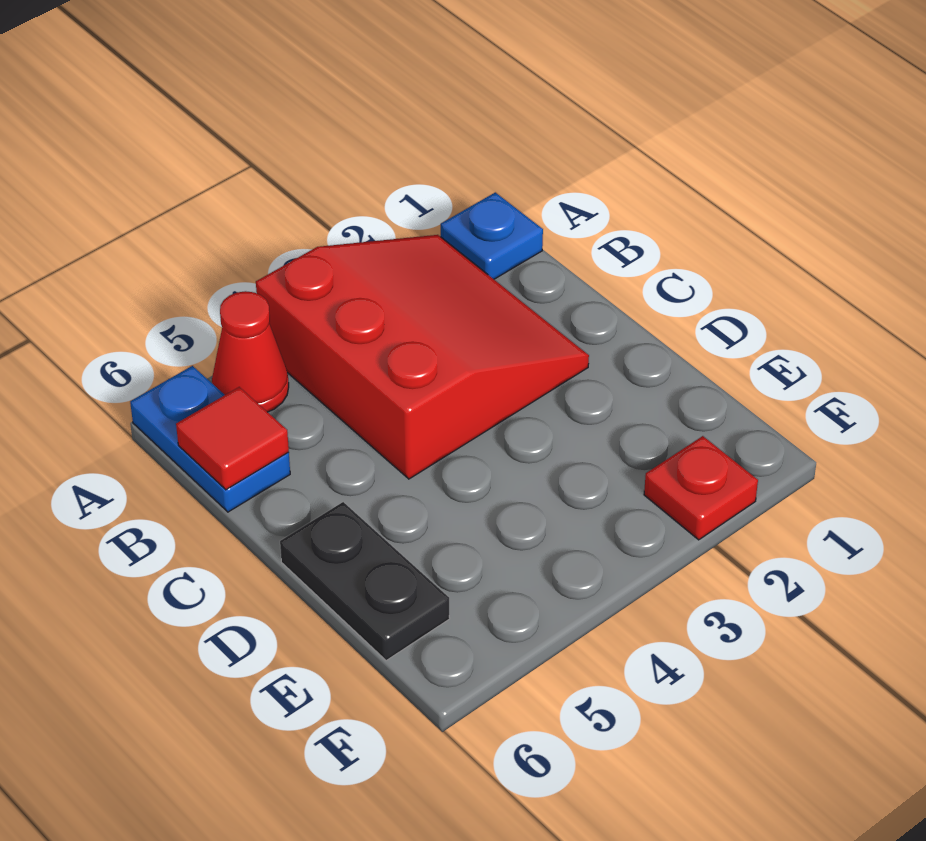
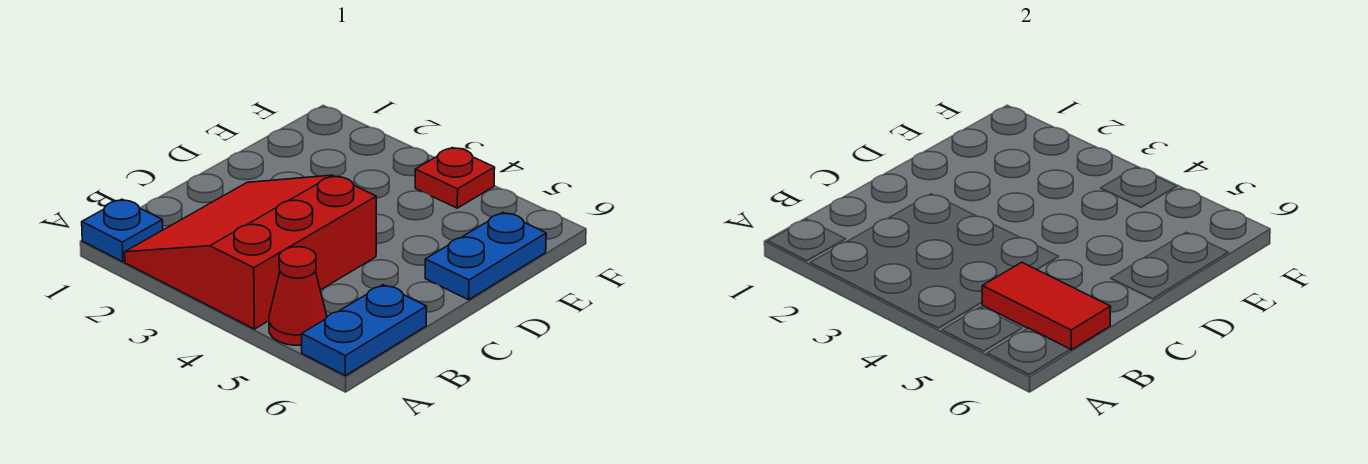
red 1x1 tile [176,387,289,490] -> red 1x2 tile [982,262,1111,350]
black 1x2 plate [280,502,450,661] -> blue 1x2 plate [425,213,546,300]
red 1x1 plate [644,436,758,540] -> red 1x1 plate moved to [415,148,495,208]

